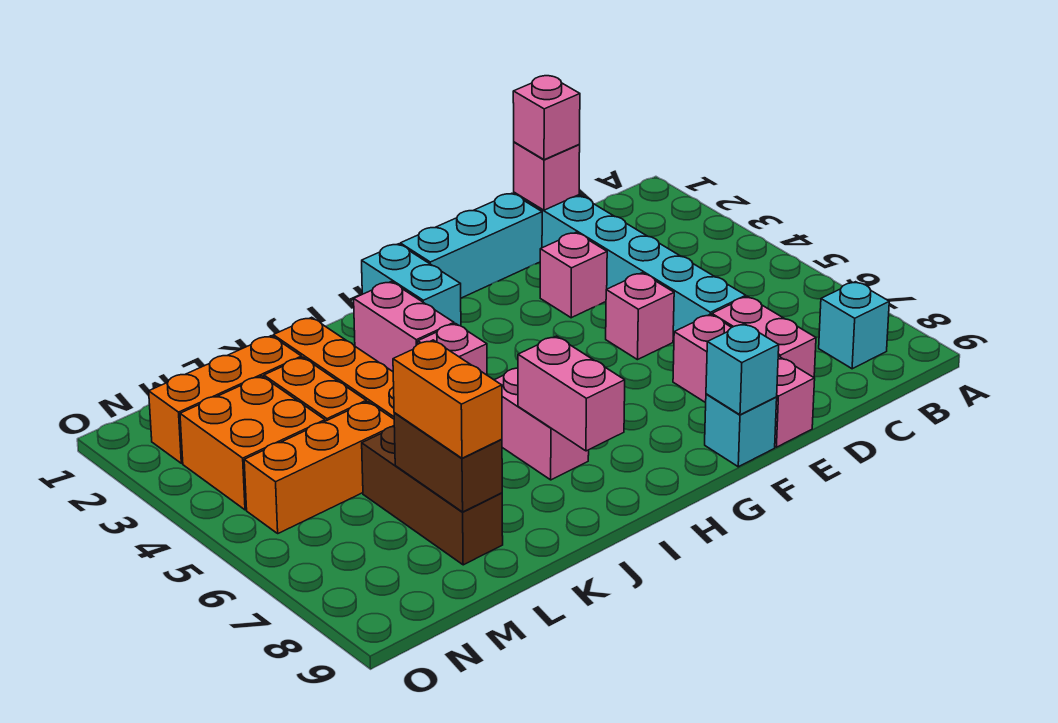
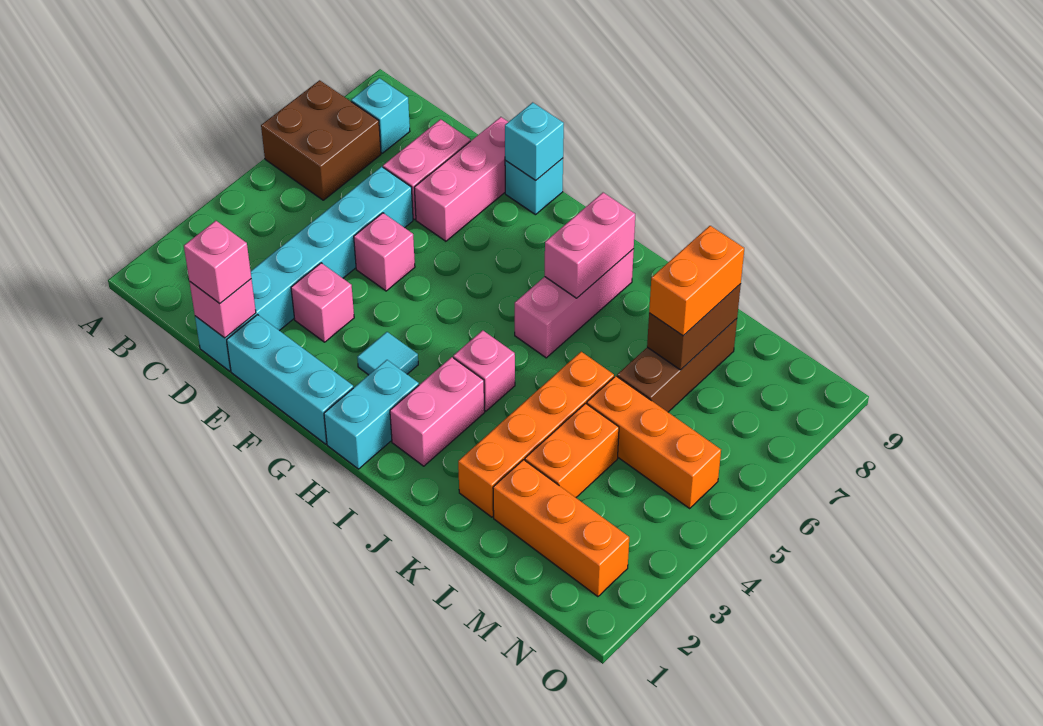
none -> brown 2x2 brick [261,80,381,200]
none -> cyan 1x1 tile [357,332,418,375]
pink 1x2 brick [495,368,589,480] -> pink 1x3 brick [515,249,634,358]
orange 2x2 brick [180,376,325,510] -> none

